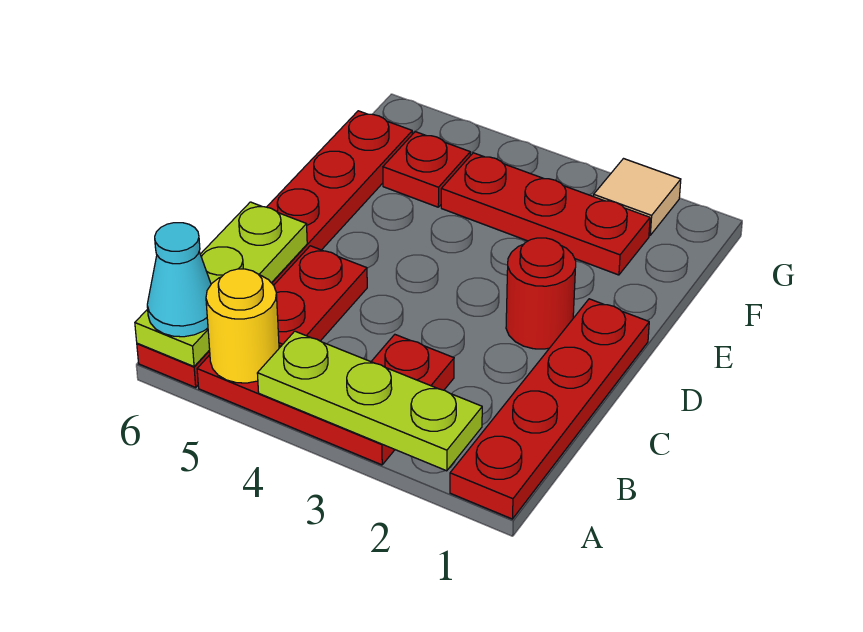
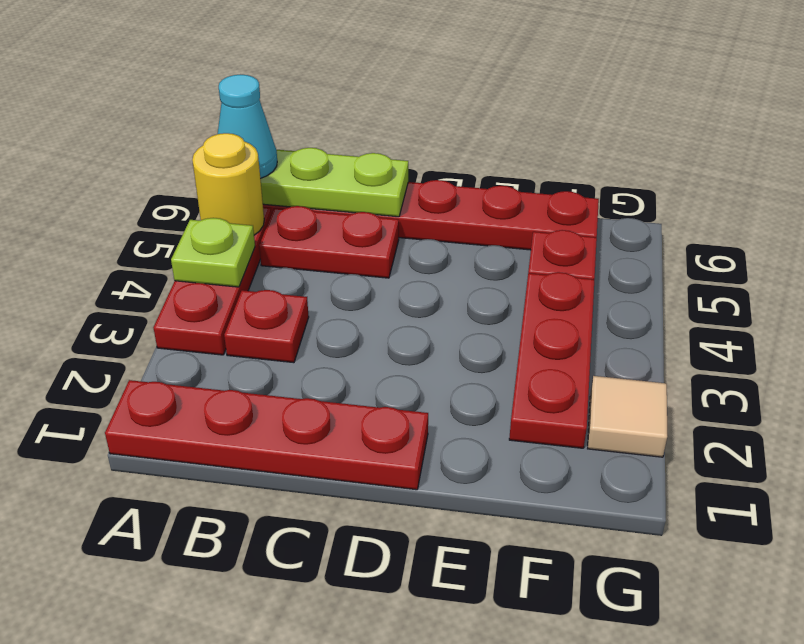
lime 1x3 plate [257,331,482,471] -> lime 1x1 plate [171,218,255,287]
red 1x1 round brick [506,238,576,349] -> none

